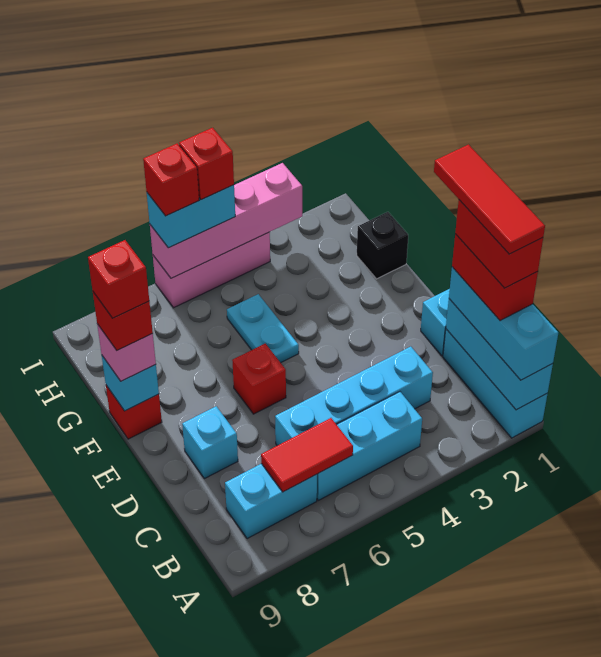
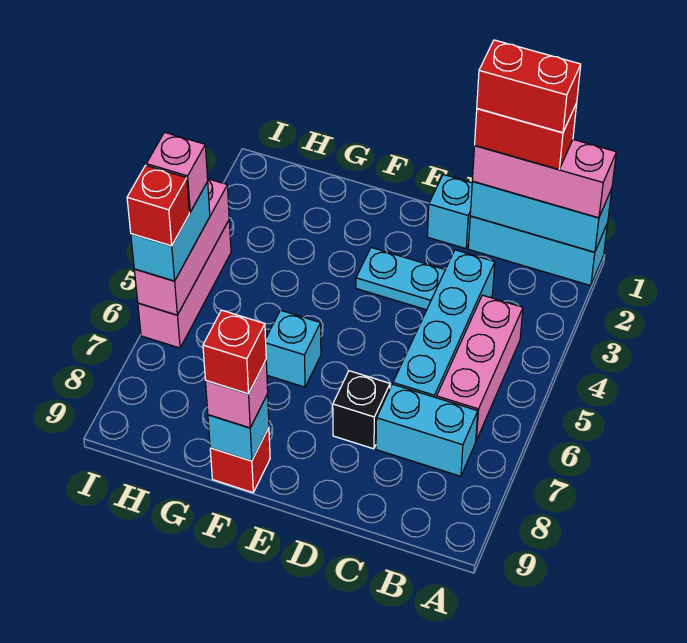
cyan 1x3 brick [449,267,558,380] -> pink 1x3 brick [472,140,616,218]
red 1x3 tile [434,145,545,254] -> none
cyan 1x3 brick [317,392,422,500] -> pink 1x3 brick [437,295,523,440]
red 1x2 tile [261,418,353,492] -> none
cyan 1x2 brick [225,464,317,539] -> cyan 1x2 brick turned to [376,384,478,476]
cyan 1x1 brick [182,406,238,479] -> cyan 1x1 brick moved to [266,310,321,387]
red 1x1 brick [232,344,286,414] -> none
cyan 1x2 plate [227,294,299,363] -> cyan 1x2 plate moved to [356,248,445,310]
red 1x1 brick [88,240,149,318] -> none
black 1x1 brick [357,212,408,279] -> black 1x1 brick moved to [333,371,390,449]
pink 1x4 brick [150,163,302,278] -> pink 1x3 brick [134,179,229,315]
red 1x1 brick [179,128,234,200] -> pink 1x1 brick [146,132,208,212]

